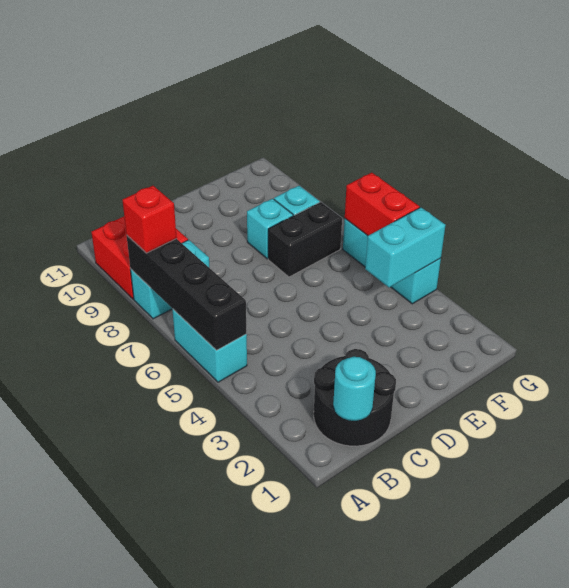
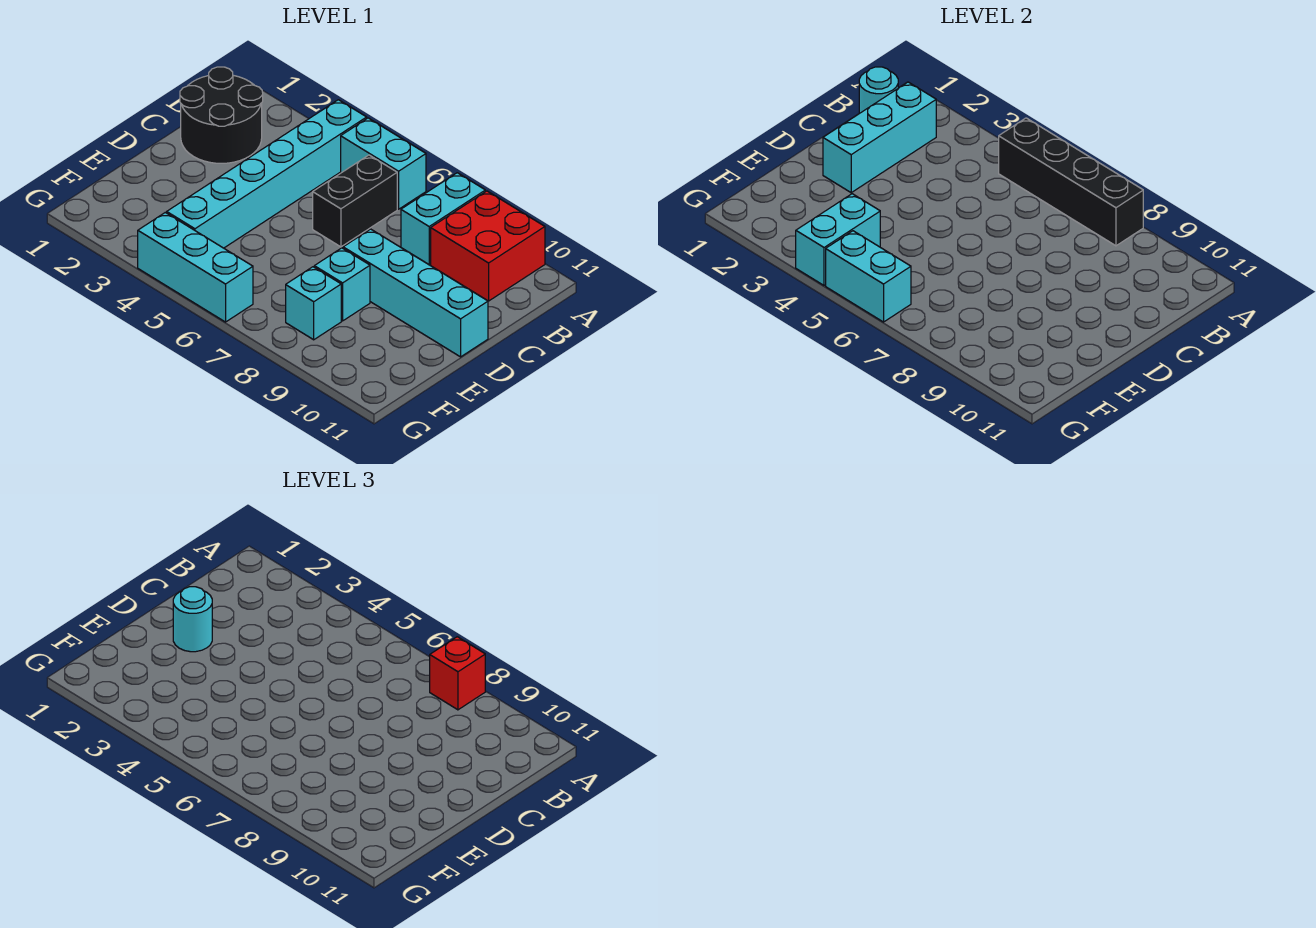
none -> cyan 1x6 brick [167,100,367,248]
none -> cyan 1x3 brick [823,82,936,193]
none -> cyan 1x1 round brick [173,587,212,652]
none -> cyan 1x4 brick [343,229,488,357]
black 1x2 brick [268,202,342,277] -> black 1x2 brick moved to [313,155,397,247]
red 1x2 brick [345,173,420,236] -> cyan 1x2 brick [826,231,911,322]

